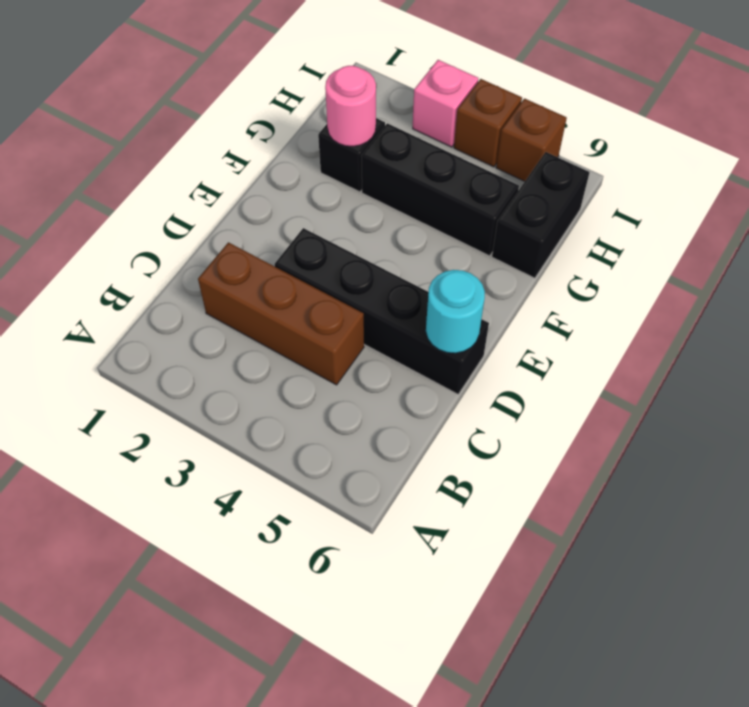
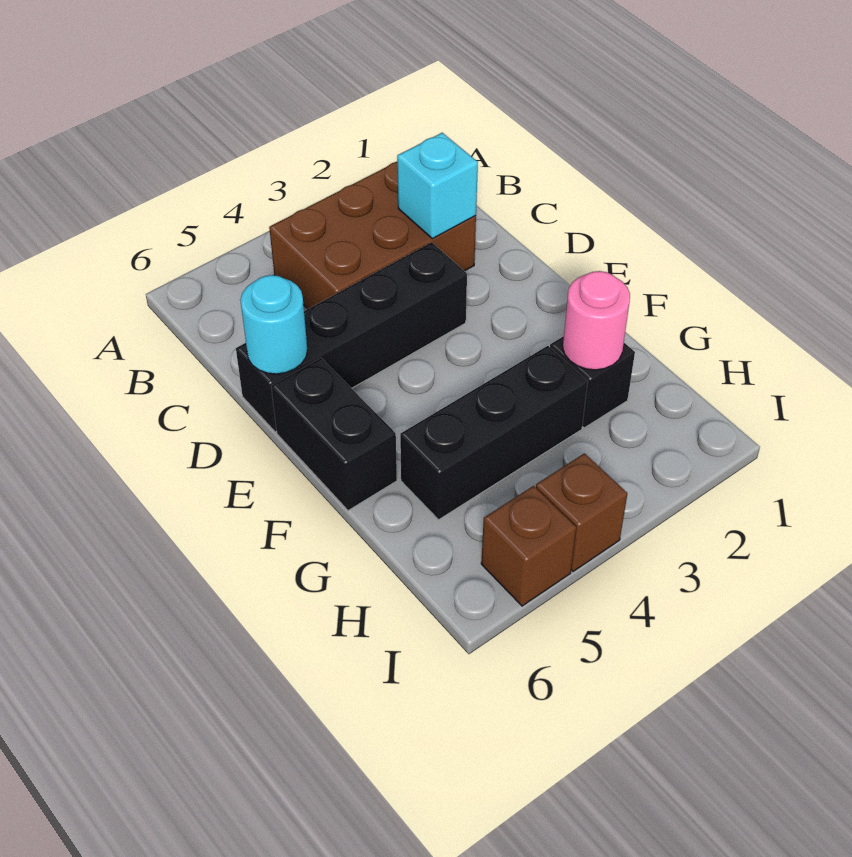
brown 1x3 brick [198,242,364,385] -> brown 2x3 brick [269,162,476,309]
none -> cyan 1x1 brick [397,133,478,239]
black 1x2 brick [492,152,590,278] -> black 1x2 brick moved to [271,358,397,511]
pink 1x1 brick [413,60,478,147] -> none

